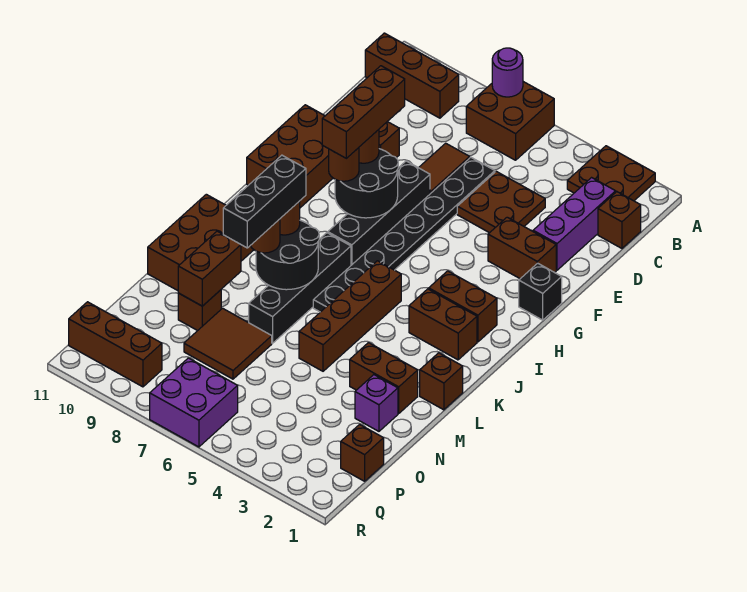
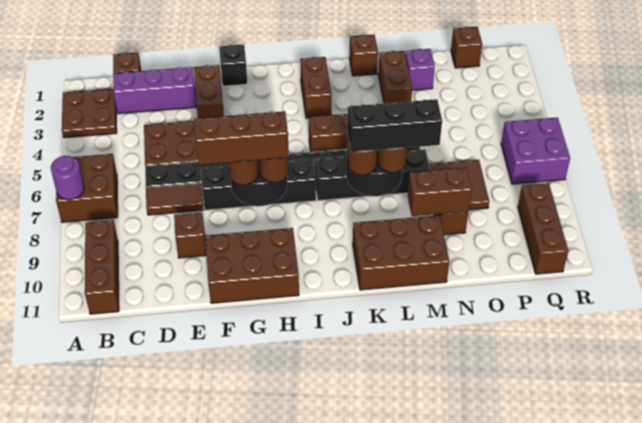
brown 1x2 brick [429,271,497,342] -> none

